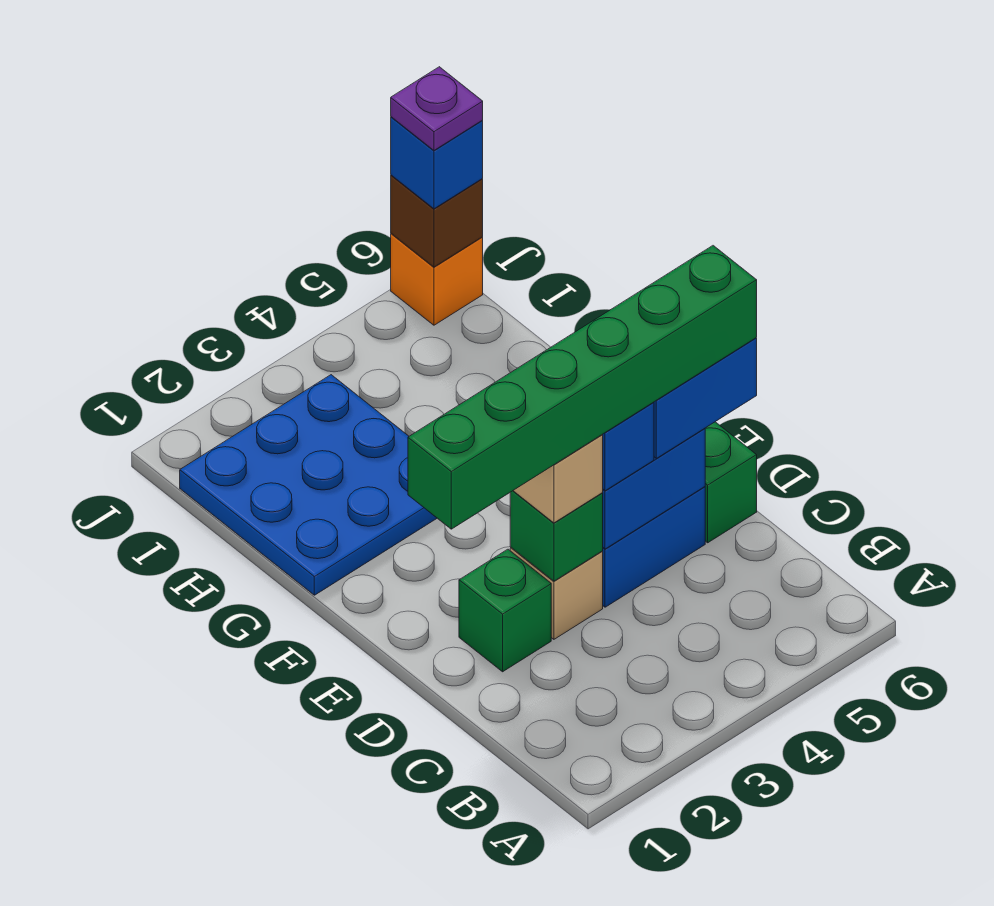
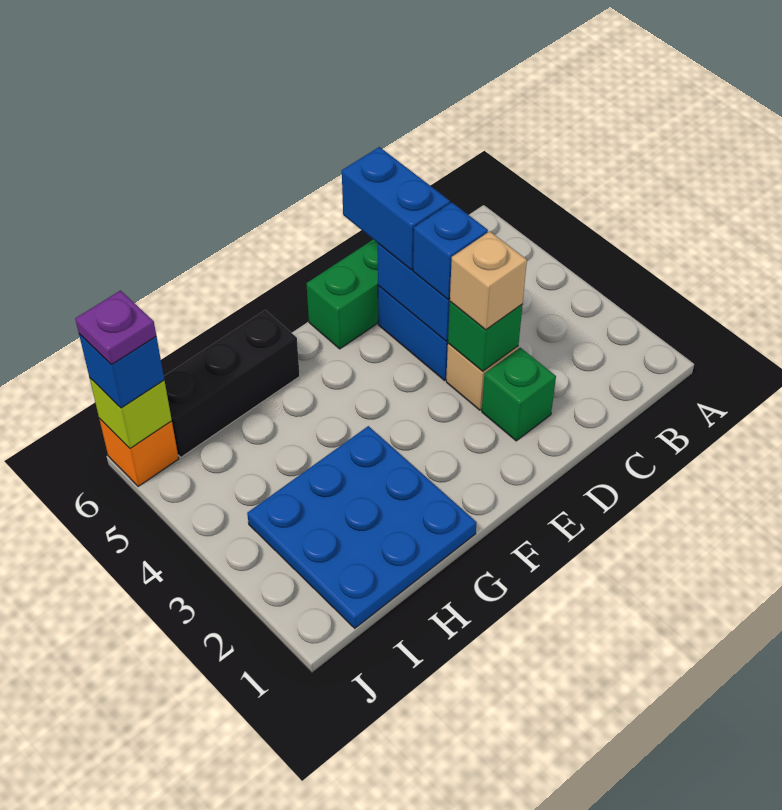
green 1x6 brick [408,246,757,529] -> none
none -> black 1x3 brick [164,310,300,457]
brown 1x1 brick [391,175,483,267] -> lime 1x1 brick [90,378,172,448]

